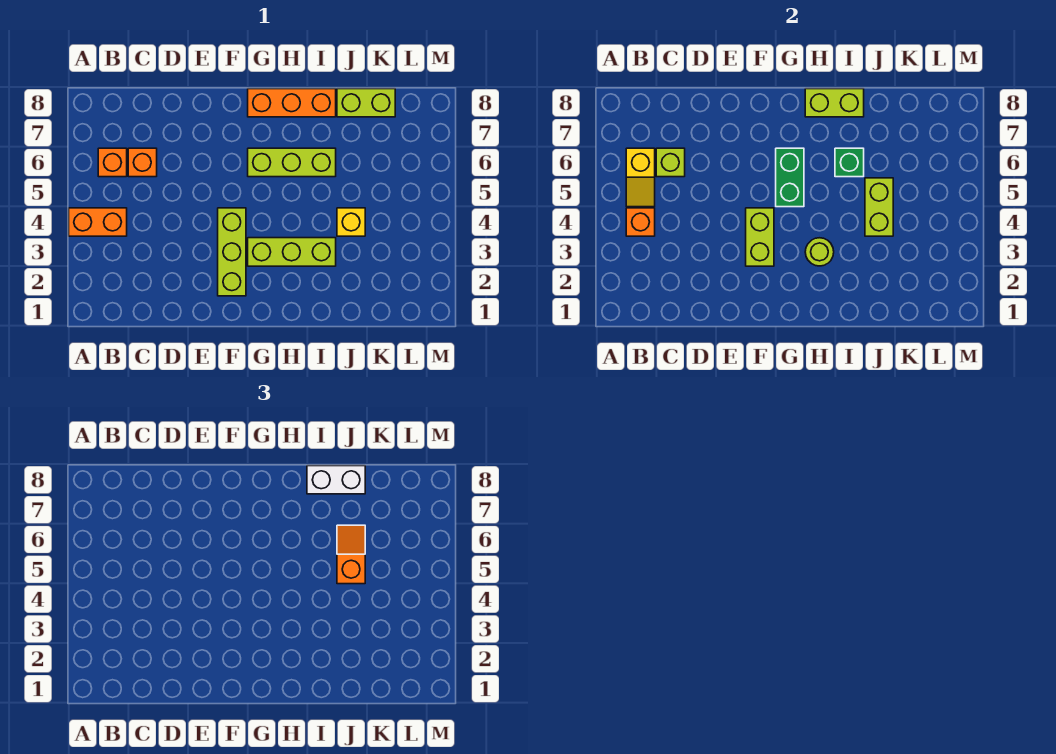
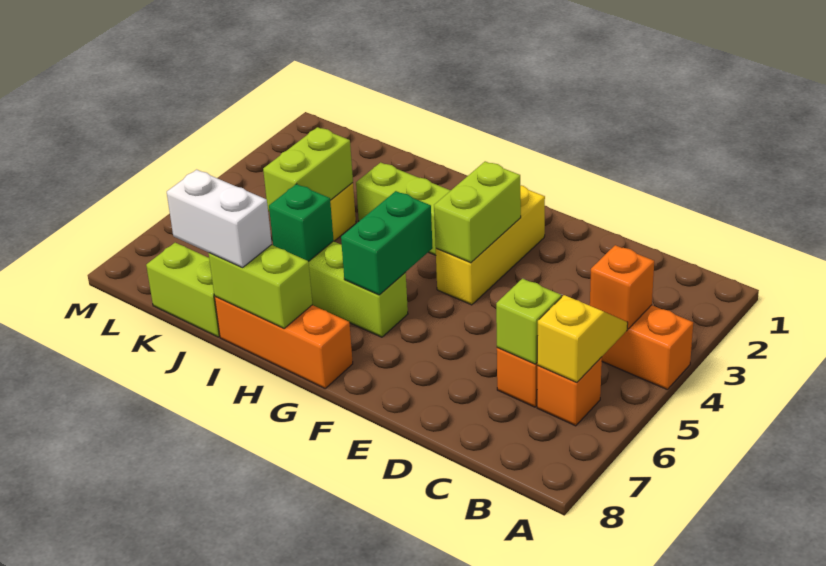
lime 1x3 brick [218,208,246,296] -> yellow 1x3 brick [436,185,545,305]
lime 1x1 round brick [805,238,834,266] -> none
orange 1x2 slope [337,525,365,584] -> none

